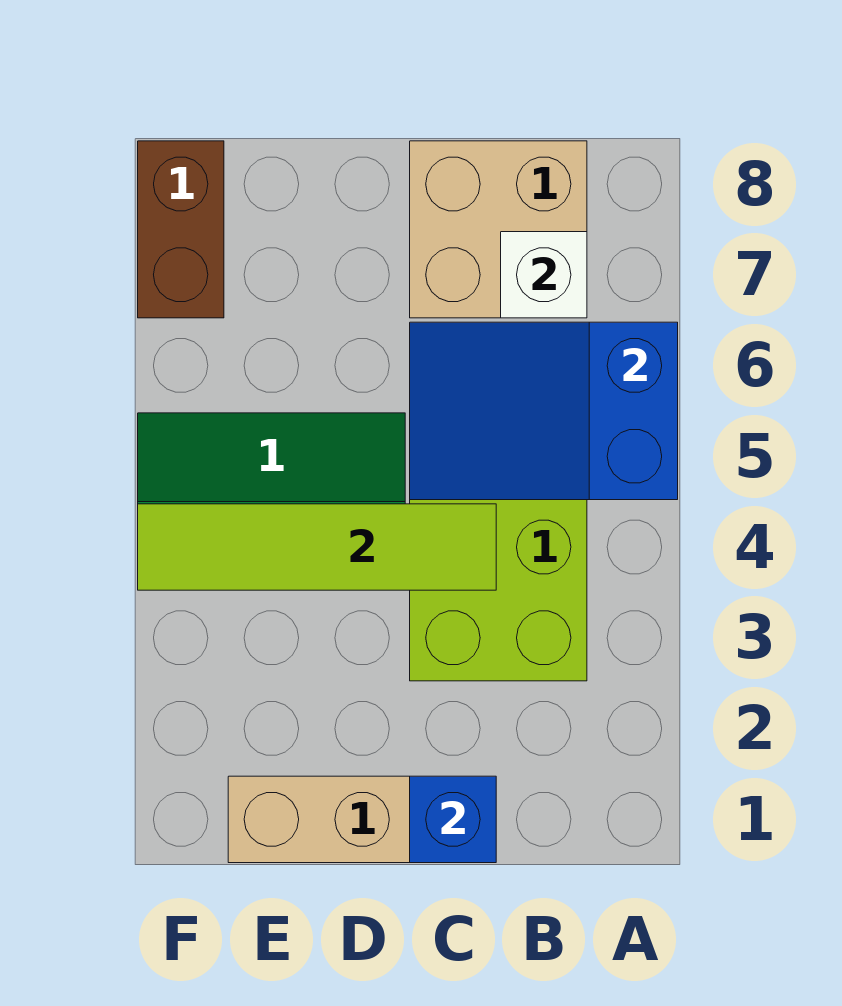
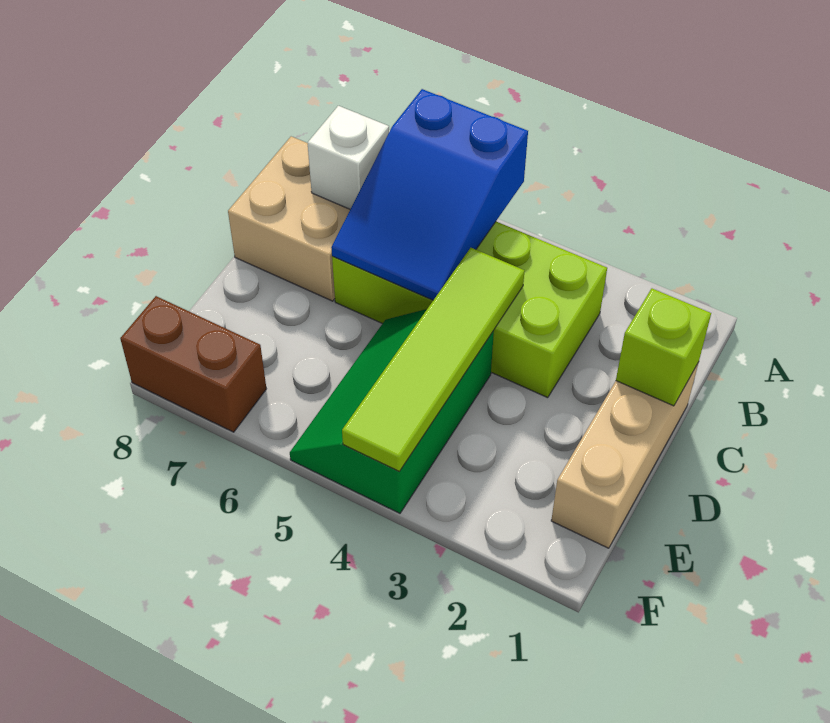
blue 1x1 brick [410,776,496,863] -> lime 1x1 brick [616,289,711,406]

